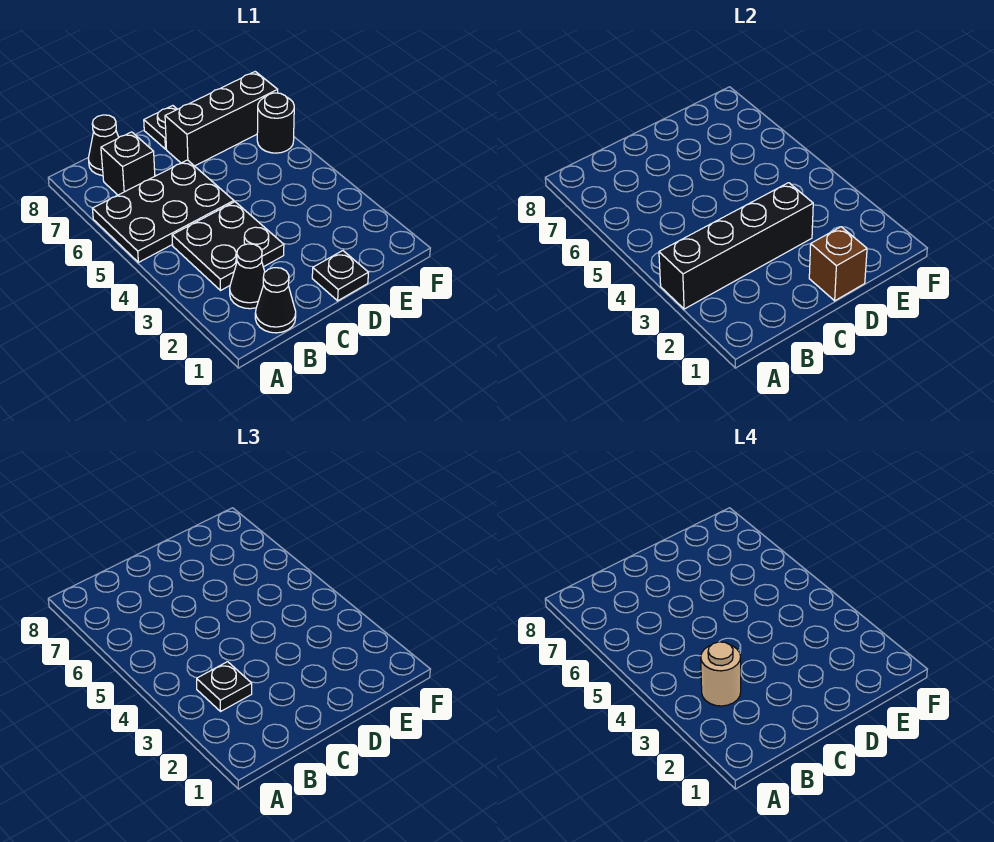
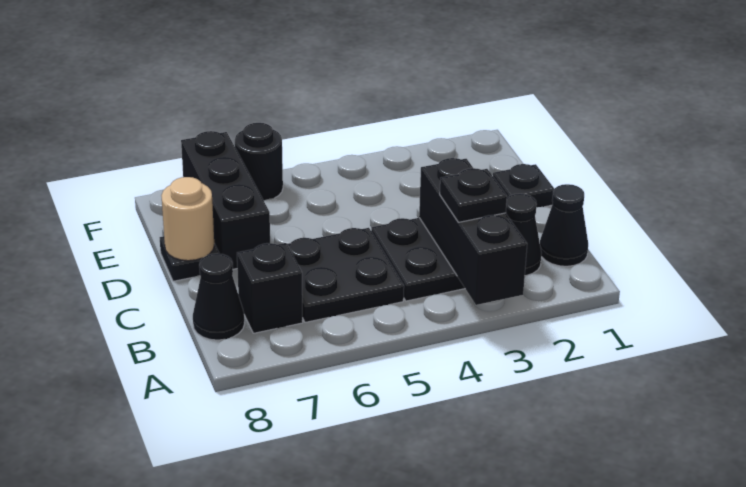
black 1x4 brick [659,183,813,309] -> black 1x3 brick [419,158,527,305]
black 2x3 plate [92,160,234,262] -> black 2x2 plate [287,228,404,322]
tan 1x1 round brick [701,642,741,706] -> tan 1x1 round brick moved to [161,177,214,261]
brown 1x1 brick [809,227,867,301] -> none

